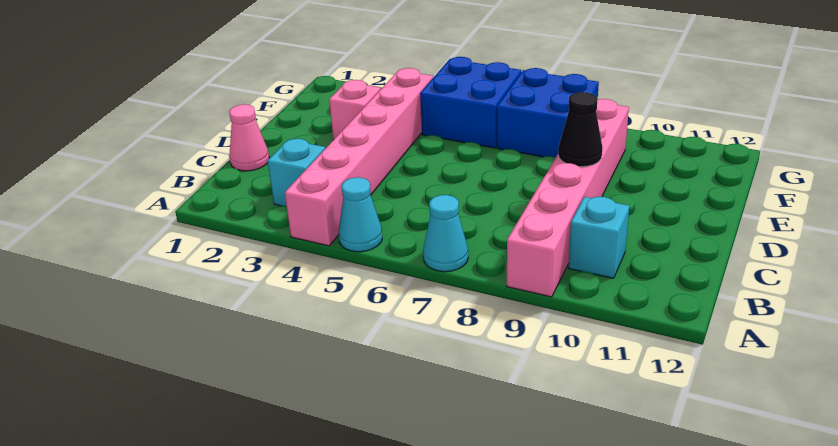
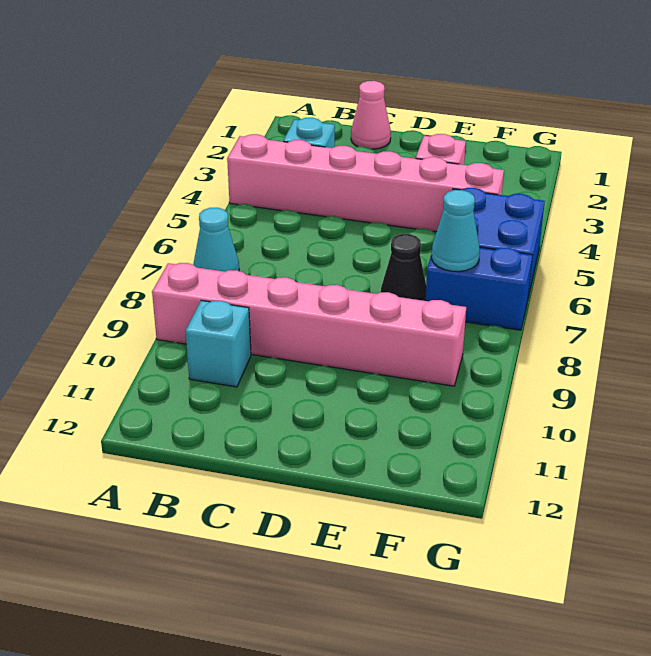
cyan 1x1 cone [339,177,382,252] -> cyan 1x1 cone moved to [431,190,480,272]
black 1x1 cone [558,92,603,167] -> black 1x1 cone moved to [381,234,426,301]
blue 2x2 brick [497,68,599,157] -> blue 1x2 brick [425,247,532,330]

